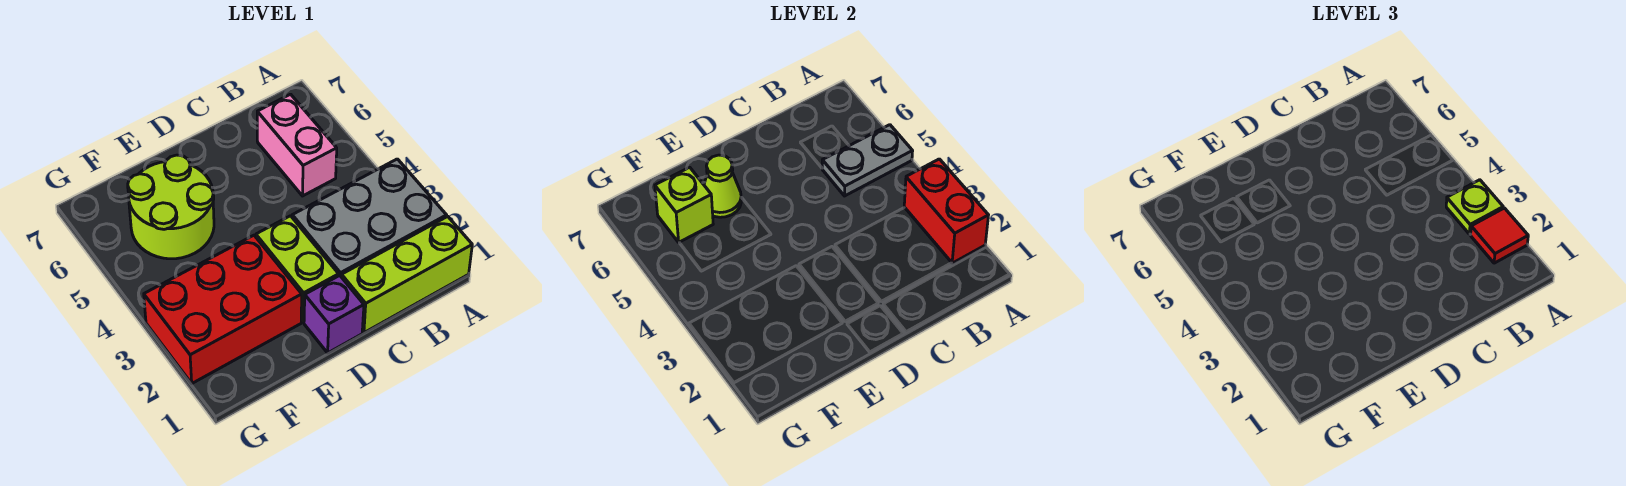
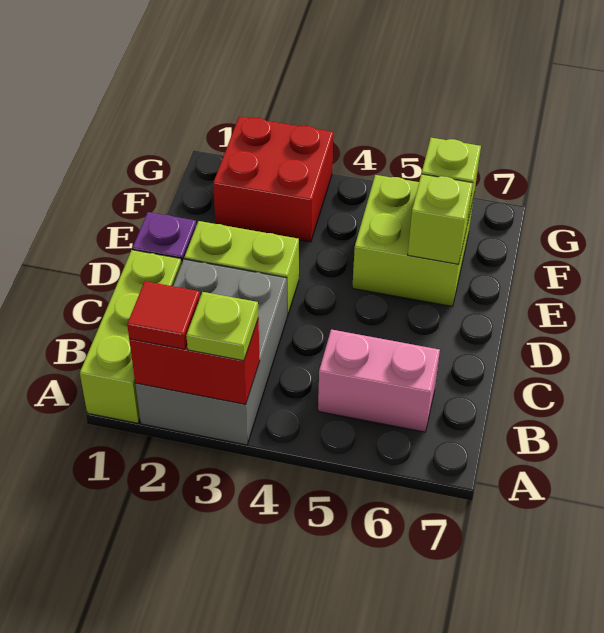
grey 1x2 plate [822,125,913,196] -> none
red 2x3 brick [144,235,302,383] -> red 2x2 brick [213,116,333,242]
lime 2x2 round brick [128,155,214,259] -> lime 2x2 brick [352,175,474,306]
lime 1x1 cone [704,155,741,217] -> lime 1x1 brick [408,174,473,264]

